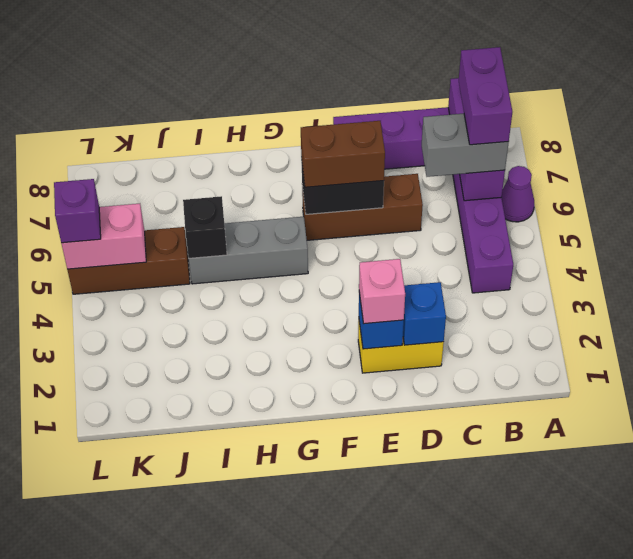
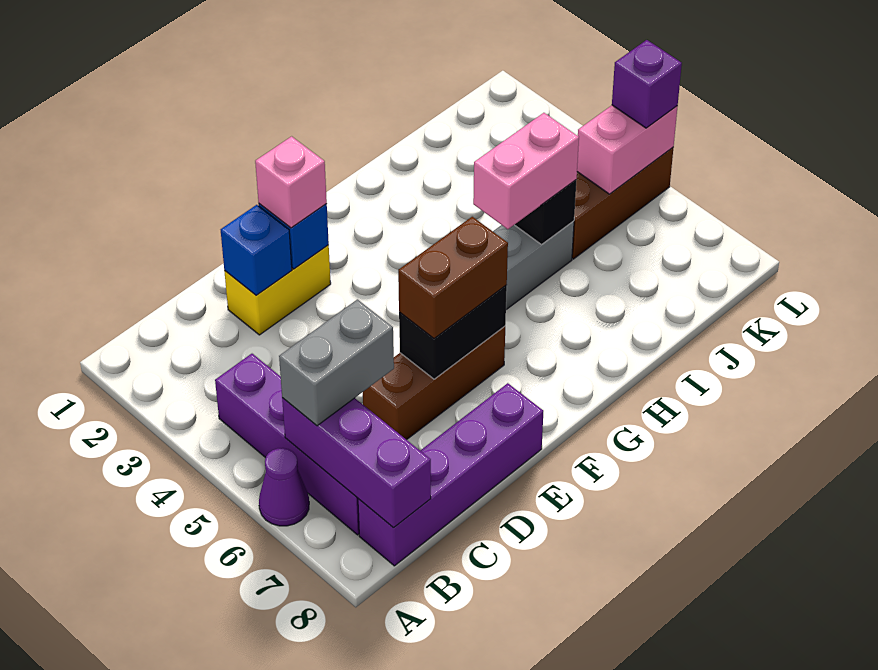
purple 1x2 brick [459,47,512,145] -> none
none -> pink 1x2 brick [473,113,579,229]

